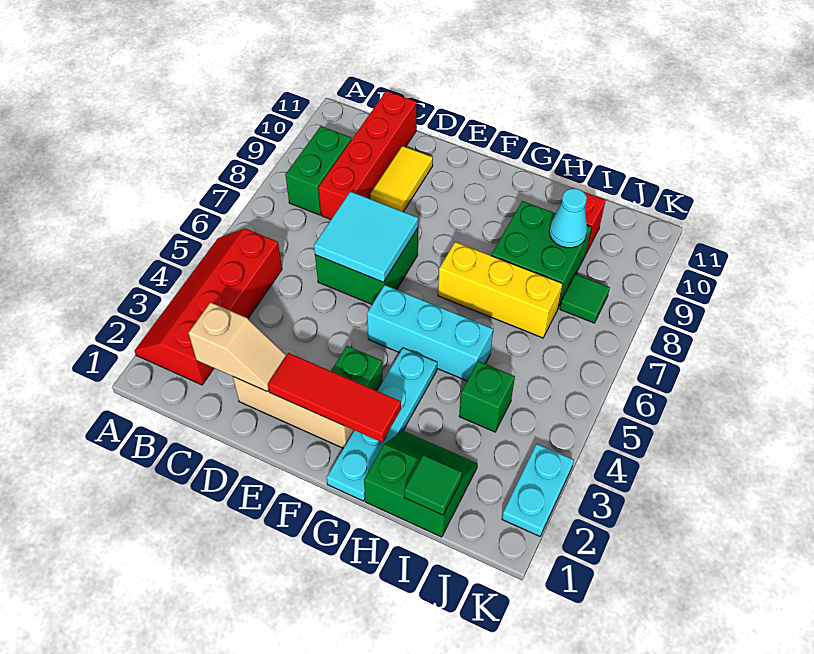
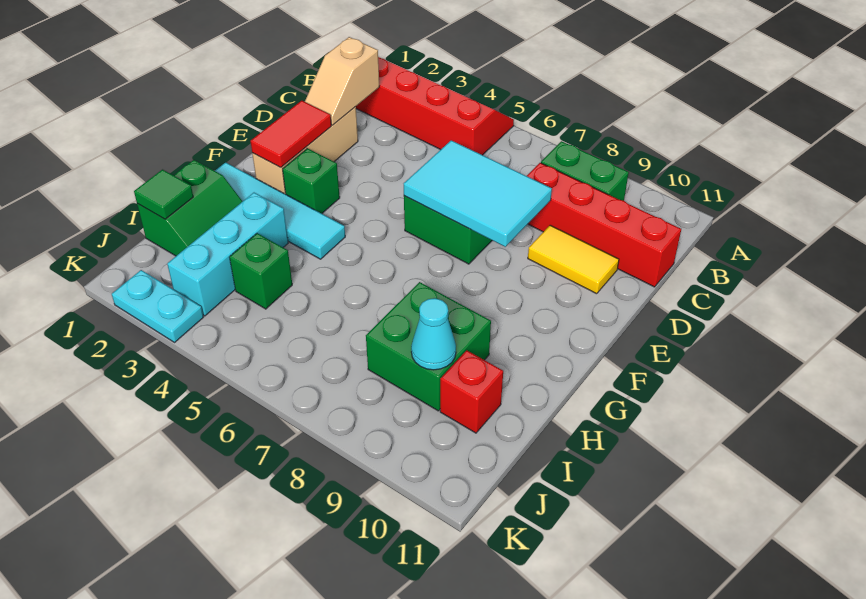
cyan 2x2 tile [314,192,418,282] -> cyan 2x3 tile [404,140,552,247]
red 1x3 tile [268,353,401,442] -> red 1x2 tile [251,101,331,168]
cyan 1x3 brick [367,285,493,381] -> cyan 1x3 brick moved to [167,193,288,316]
cyan 1x4 plate [326,348,437,501] -> cyan 1x4 tile [215,162,345,259]
yellow 1x3 brick [438,242,562,338] -> none
green 1x1 tile [560,274,610,323] -> none

